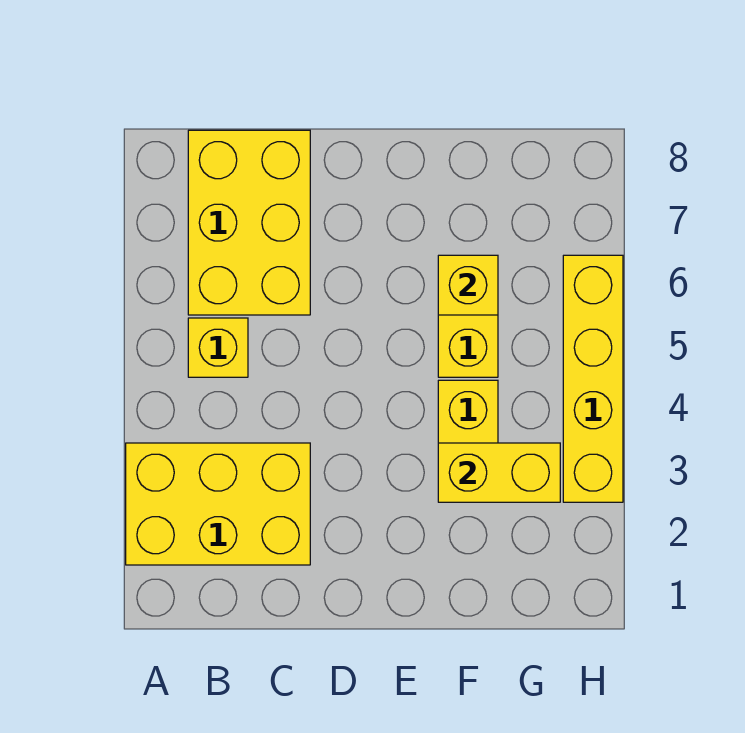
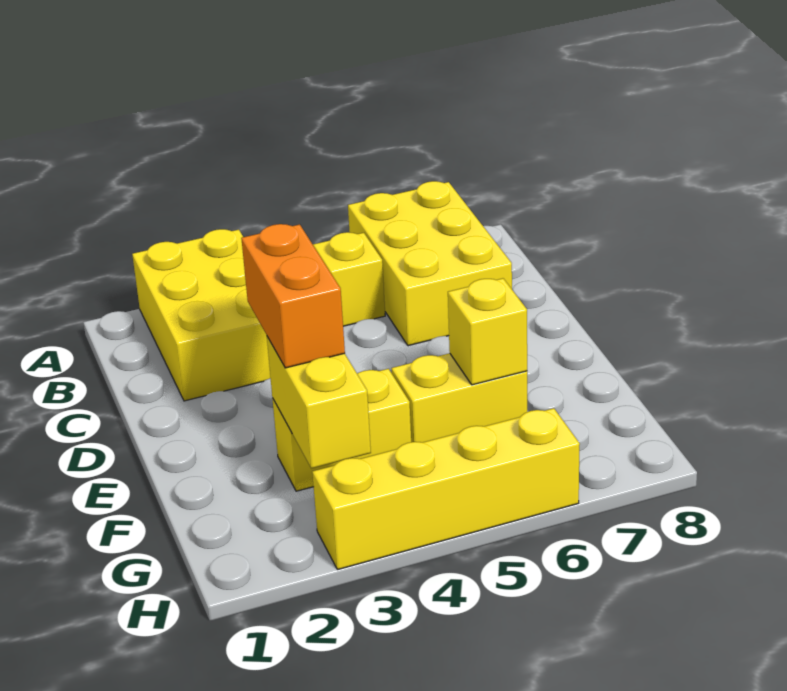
yellow 2x3 brick [188,130,310,315] -> yellow 2x3 brick turned to [348,181,512,346]
none -> orange 1x2 brick [241,224,345,368]

